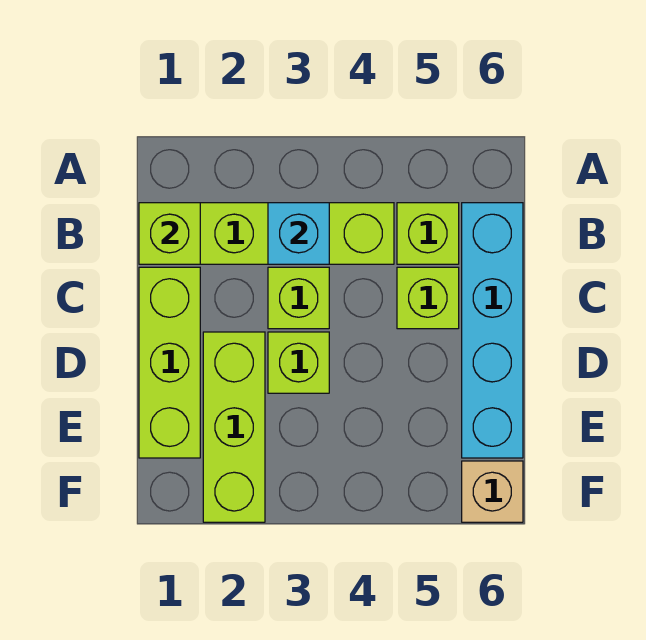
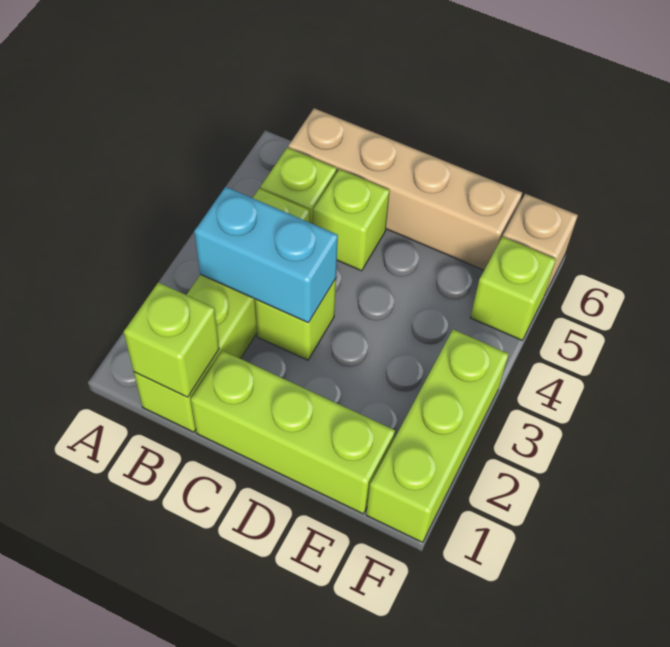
cyan 1x1 brick [268,203,329,264] -> cyan 1x2 brick [194,187,338,323]
cyan 1x4 brick [462,203,523,458] -> tan 1x4 brick [288,108,522,270]
lime 1x3 brick [203,332,265,522] -> lime 1x3 brick turned to [366,330,509,542]
lime 1x1 brick [268,332,329,393] -> lime 1x1 brick moved to [470,237,556,340]

